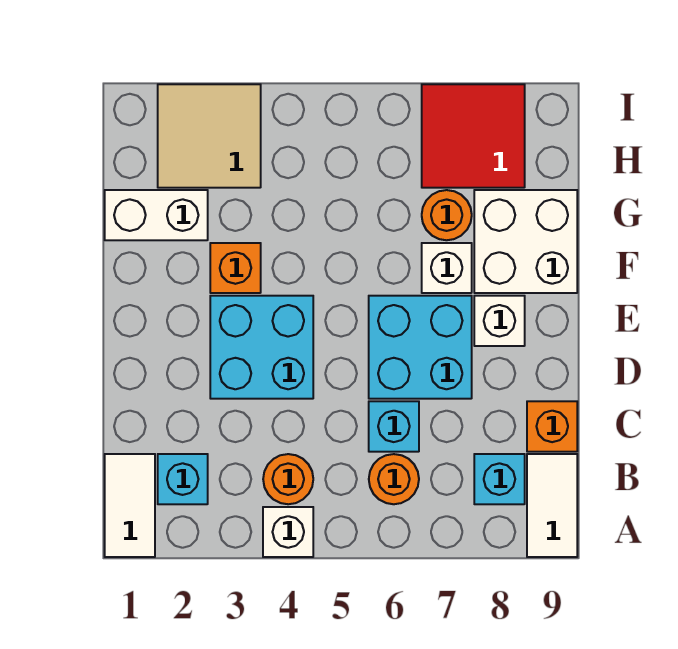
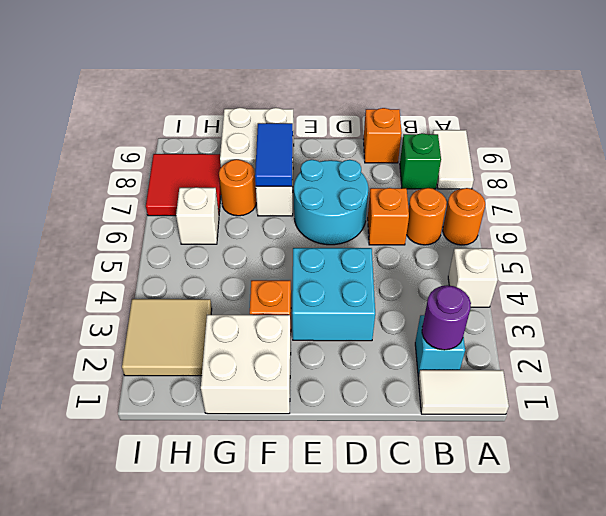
white 1x2 tile [527,454,577,557] -> white 1x2 tile turned to [433,130,474,189]
none -> purple 1x1 round brick [422,285,471,350]
orange 1x1 round brick [263,454,313,504] -> orange 1x1 round brick moved to [443,188,485,245]
cyan 1x1 brick [474,454,525,504] -> green 1x1 brick [400,133,441,189]
cyan 1x1 brick [369,401,419,452] -> orange 1x1 brick [368,188,409,245]
cyan 2x2 brick [369,296,472,399] -> cyan 2x2 round brick [294,160,368,245]
white 1x1 brick [474,296,525,346] -> white 1x1 brick moved to [176,187,219,244]
none -> blue 1x2 tile [255,123,293,186]
white 1x2 brick [105,190,208,240] -> white 2x2 brick [201,315,291,414]

